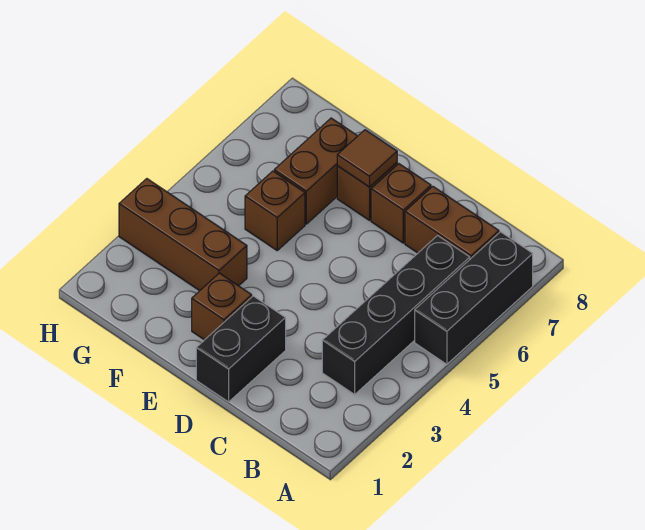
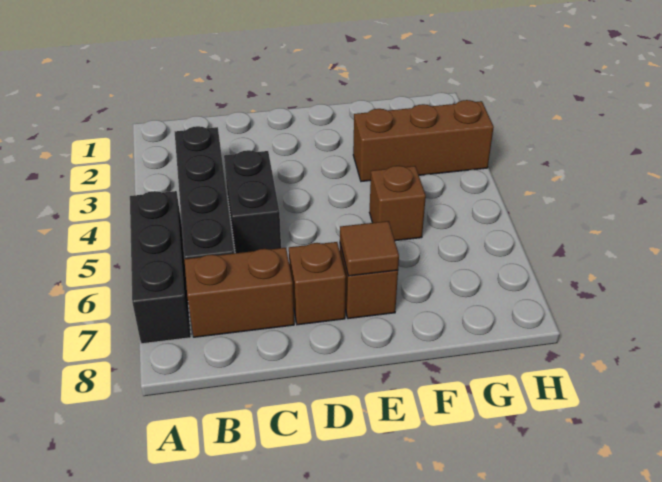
black 1x2 brick [196,296,286,402] -> black 1x2 brick moved to [224,150,281,253]
brown 1x1 brick [192,273,252,340] -> none
brown 1x2 brick [274,118,357,224] -> none

